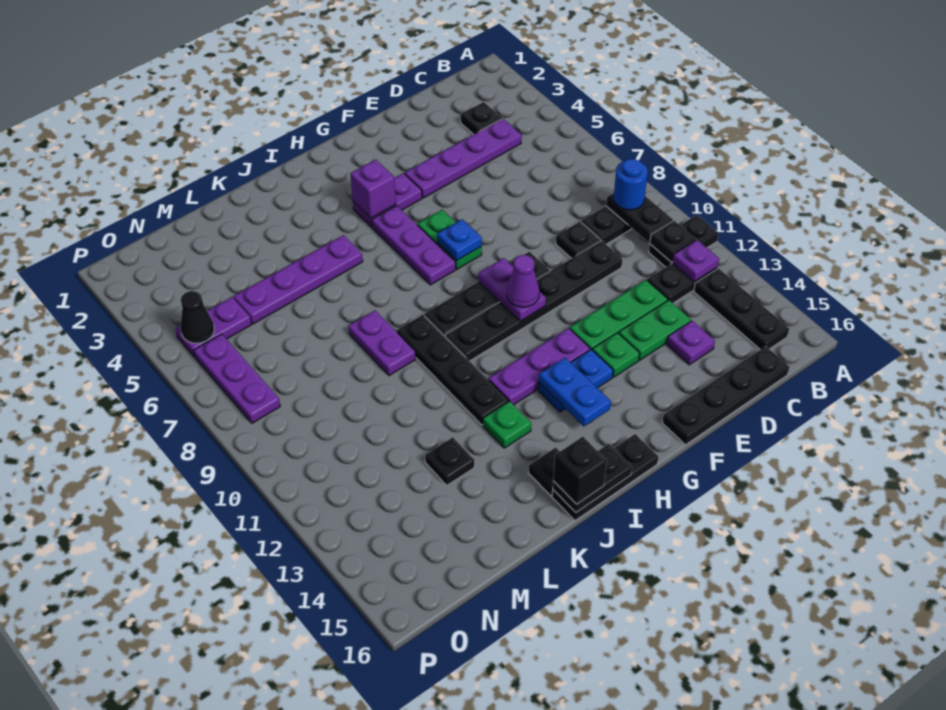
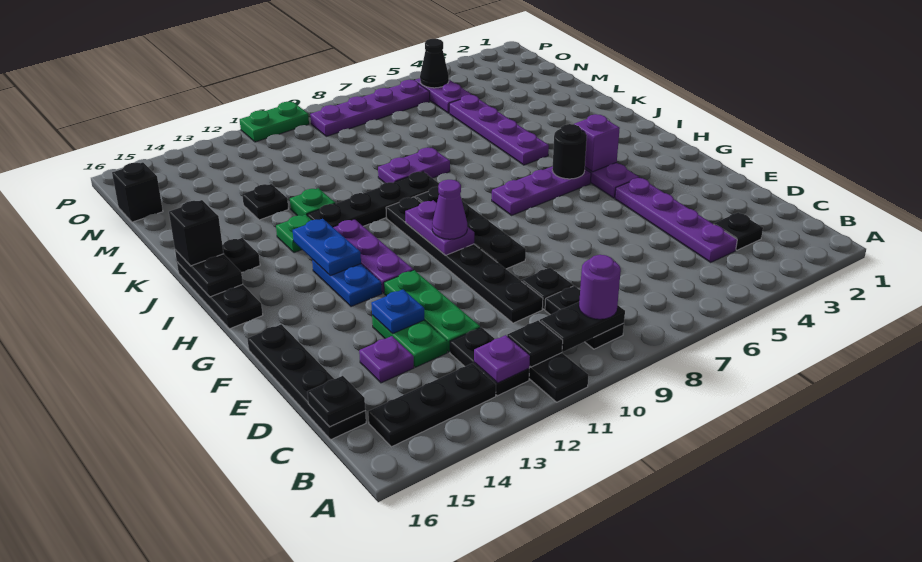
blue 1x1 round brick [613,159,648,210] -> purple 1x1 round brick [579,255,621,319]
none -> black 1x1 plate [307,376,365,427]
green 1x1 plate [592,333,640,377] -> green 1x1 plate moved to [290,188,335,216]
green 1x2 plate [418,210,482,269] -> green 1x2 plate moved to [240,102,309,142]
blue 1x1 plate [437,219,482,260] -> blue 1x1 plate moved to [371,290,424,334]
purple 1x2 plate [478,258,546,321] -> purple 1x2 plate turned to [405,200,474,255]
none -> black 1x1 round brick [552,124,587,179]
blue 1x2 plate [539,358,611,426] -> blue 1x2 plate turned to [293,219,361,276]
none -> black 1x1 brick [112,162,163,222]
purple 1x3 plate [194,334,280,423] -> purple 1x4 plate [310,80,430,136]

